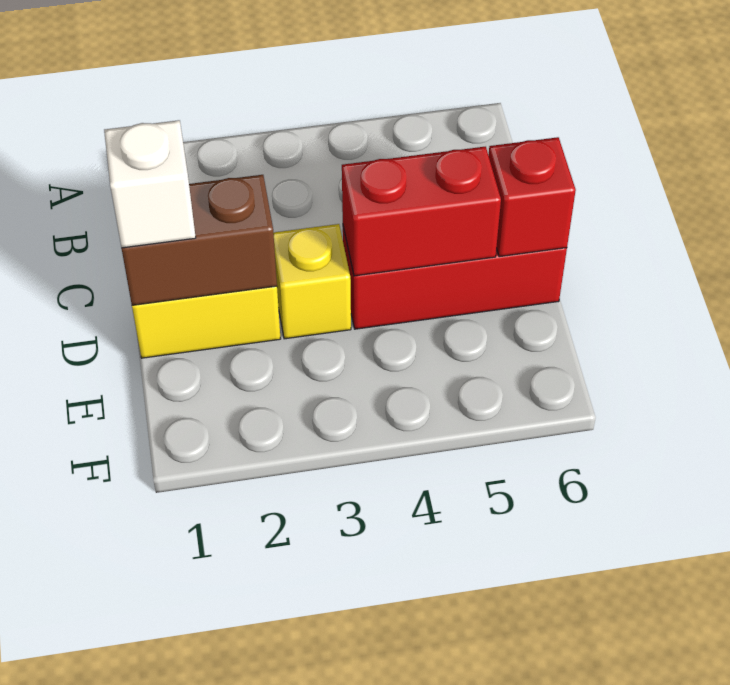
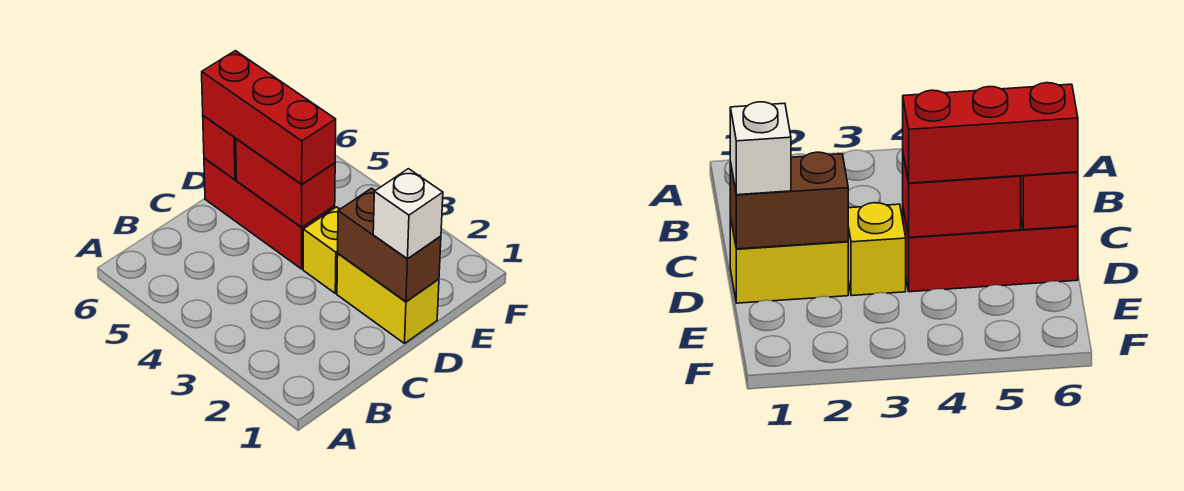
none -> red 1x3 brick [202,51,336,184]

